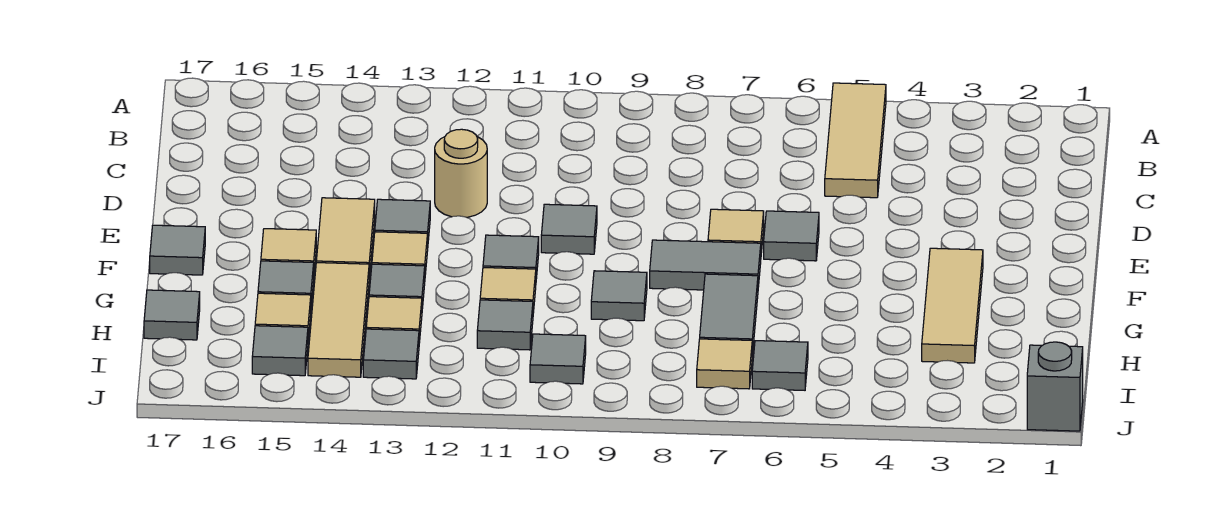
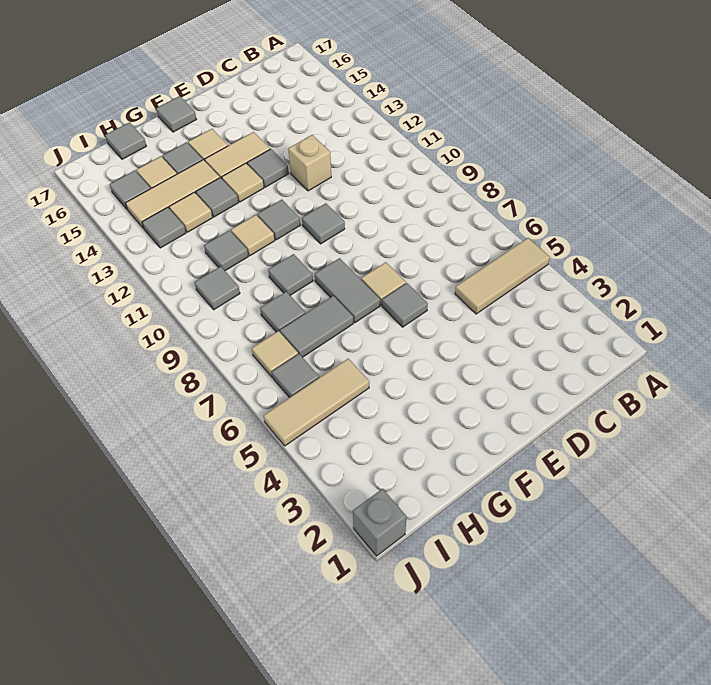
tan 1x1 round brick [435,129,487,217] -> tan 1x1 brick [288,135,331,191]
tan 1x3 tile [922,248,983,363] -> tan 1x3 tile moved to [263,359,369,446]
none -> grey 1x1 tile [260,292,305,332]

